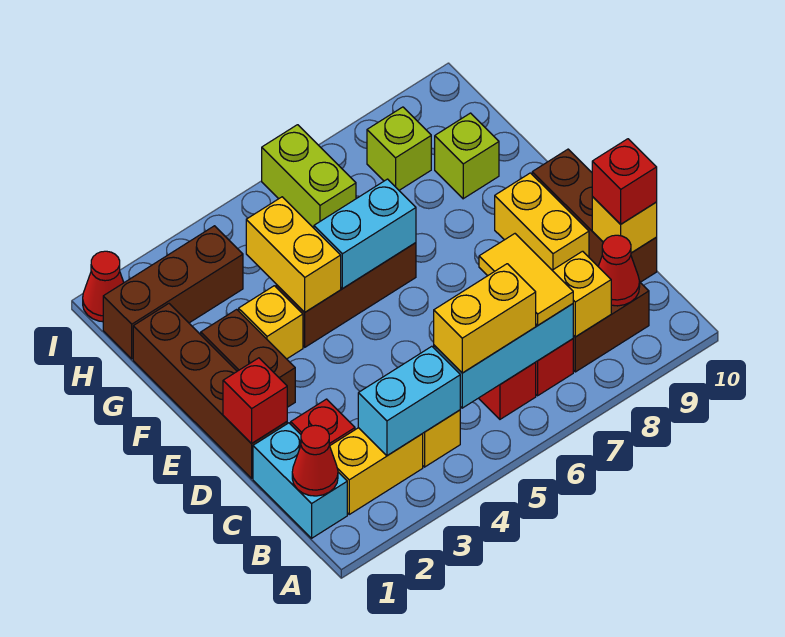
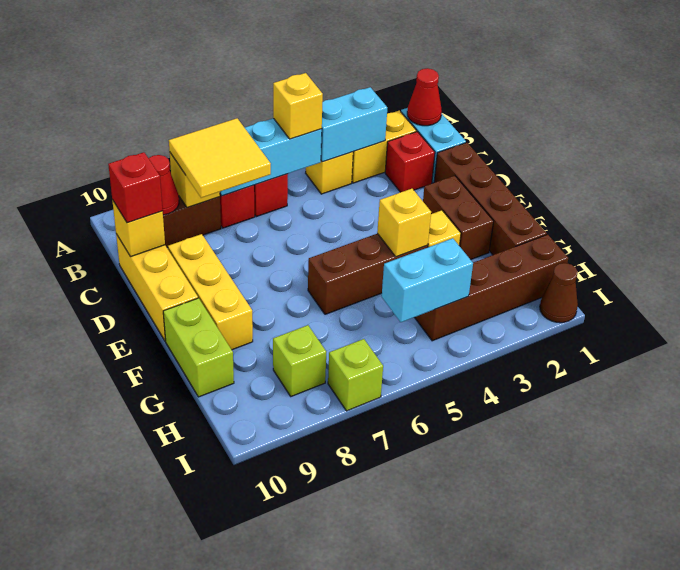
yellow 1x2 brick [434,264,536,373] -> yellow 1x1 brick [273,73,323,139]
yellow 1x2 tile [479,234,573,325] -> yellow 2x2 tile [169,118,271,198]
brown 1x3 brick [532,149,657,282] -> yellow 1x3 brick [116,234,198,341]
red 1x1 brick [223,358,287,444] -> none
yellow 1x2 brick [495,173,589,270] -> yellow 1x3 brick [168,234,253,350]
yellow 1x2 brick [246,197,341,312] -> yellow 1x1 brick [377,189,431,257]
cyan 1x2 brick [314,179,416,289] -> cyan 1x2 brick moved to [382,238,473,322]
lime 1x1 brick [435,113,499,199] -> lime 1x1 brick moved to [328,339,383,411]
brown 1x3 brick [103,226,243,359] -> brown 1x4 brick [414,234,568,341]
lime 1x2 brick [262,125,356,228] -> lime 1x2 brick moved to [163,298,234,397]
red 1x1 cone [83,251,124,322] -> brown 1x1 cone [540,263,578,323]

